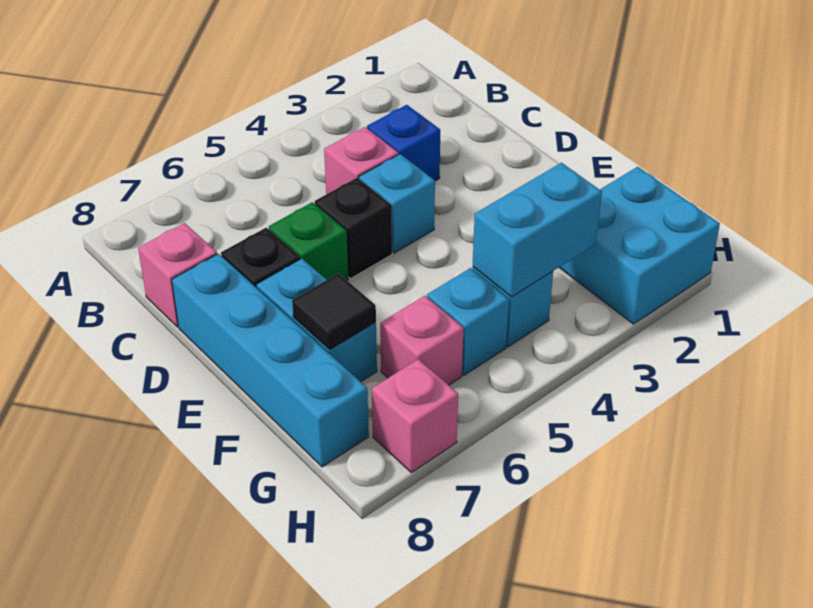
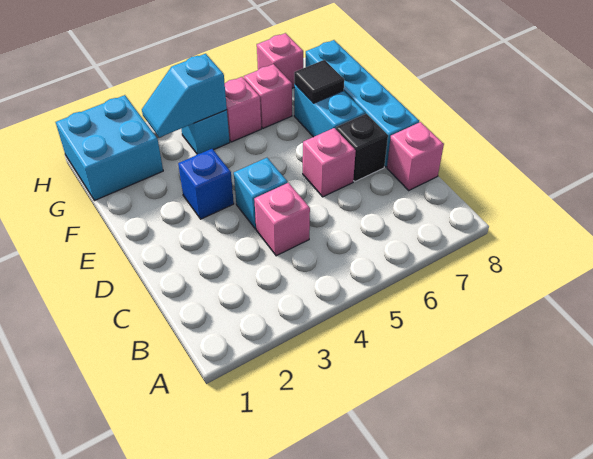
blue 1x1 brick [367,105,440,181] -> blue 1x1 brick moved to [178,149,234,219]
black 1x1 brick [315,178,392,278] -> none
green 1x1 brick [269,202,348,281] -> pink 1x1 brick [303,128,356,197]
cyan 1x2 brick [473,163,602,297] -> cyan 1x2 slope [142,54,227,137]
cyan 1x1 brick [427,268,509,375] -> pink 1x1 brick [225,77,261,142]

